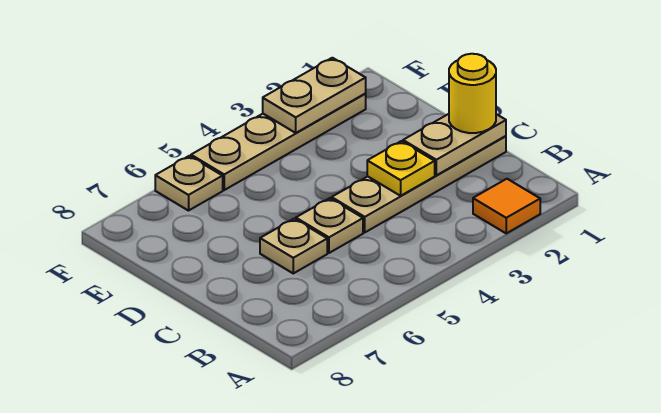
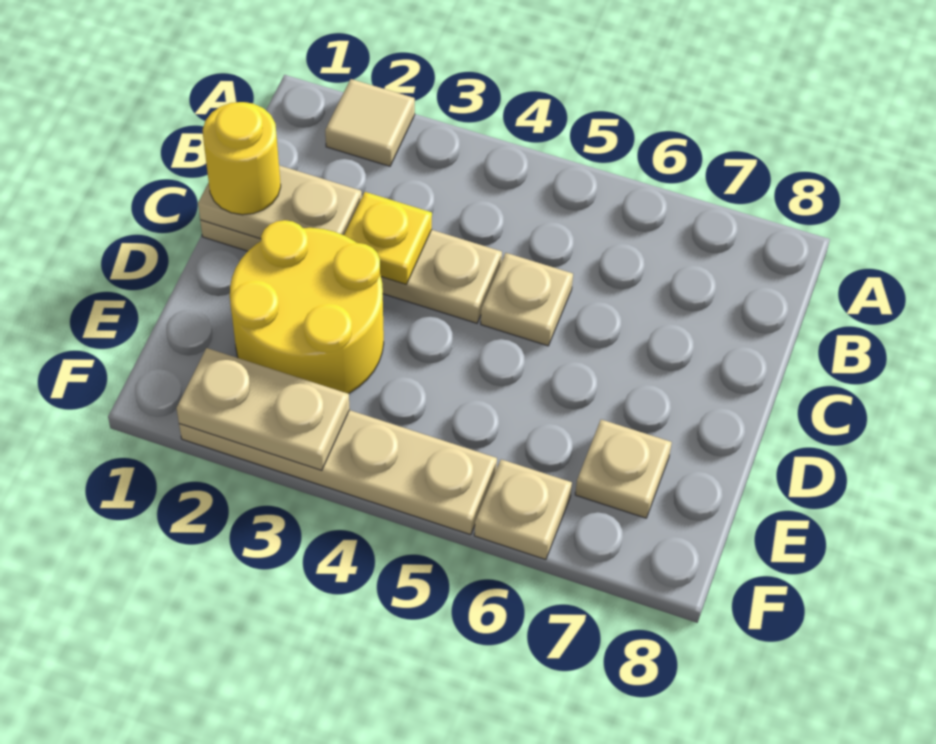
orange 1x1 tile [473,179,540,233] -> tan 1x1 tile [325,79,415,166]
tan 1x1 plate [260,219,327,273] -> tan 1x1 plate moved to [575,420,672,518]
none -> yellow 2x2 round brick [230,220,384,394]

